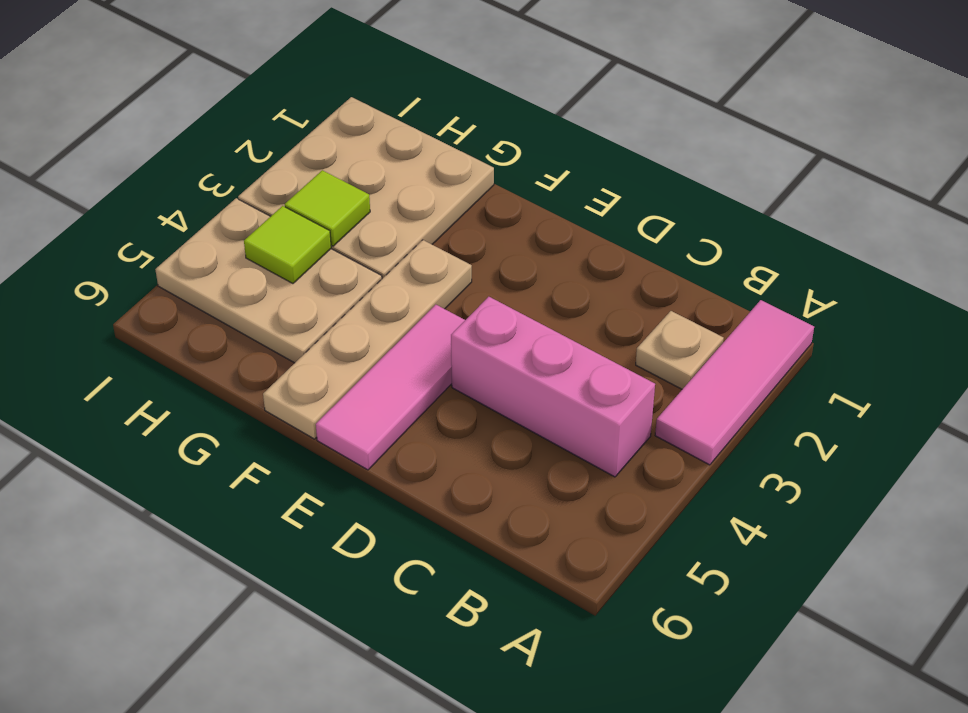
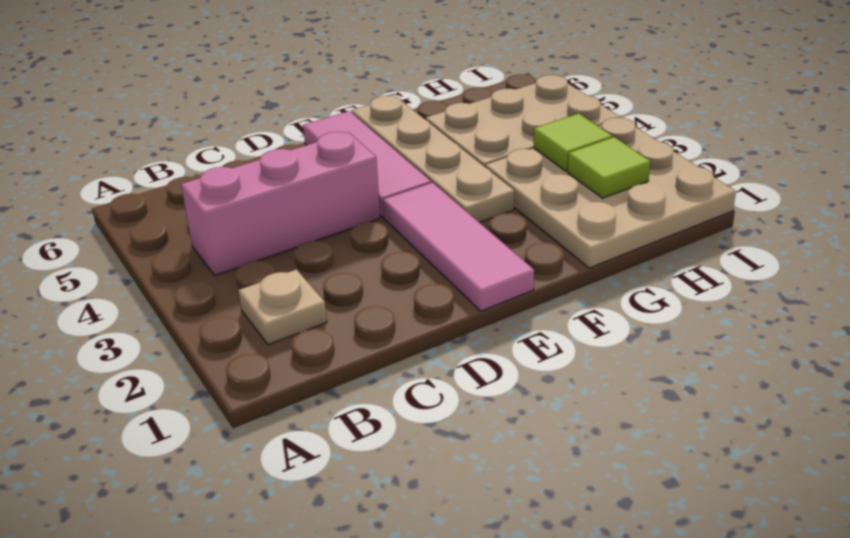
pink 1x3 tile [655,300,814,465] -> pink 1x3 tile moved to [383,183,534,311]
lime 1x1 tile [244,206,331,283] -> lime 1x1 tile moved to [568,137,650,198]

